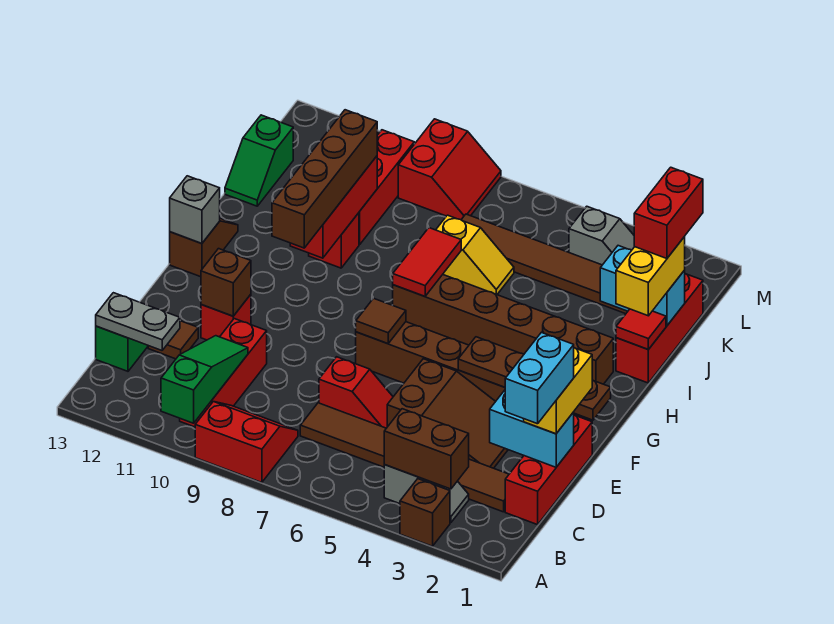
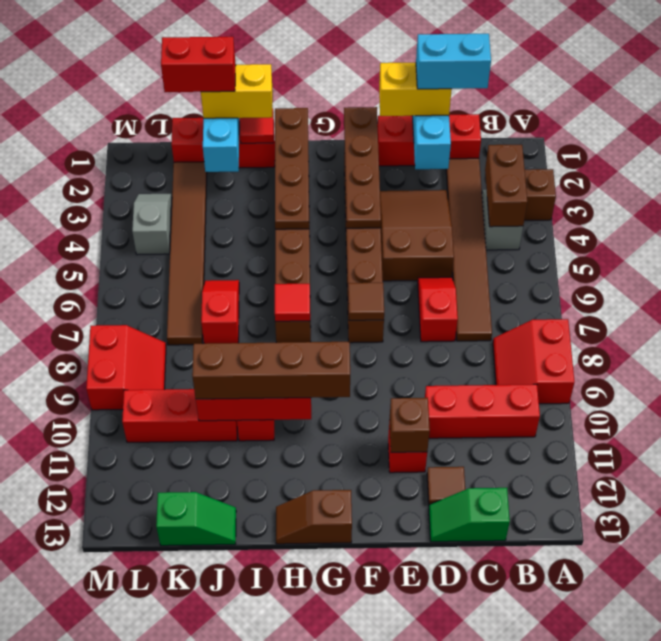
green 1x3 slope [161,336,248,423] -> none
grey 1x2 plate [96,293,180,350] -> none
grey 1x1 brick [170,176,220,244] -> none
none -> brown 1x4 plate [275,108,309,229]
red 1x2 tile [393,228,461,296] -> red 1x1 tile [275,284,310,321]
yellow 1x2 slope [436,215,514,295] -> red 1x2 slope [201,280,239,344]
red 2x2 slope [398,119,501,220] -> red 2x2 slope turned to [86,325,166,410]

